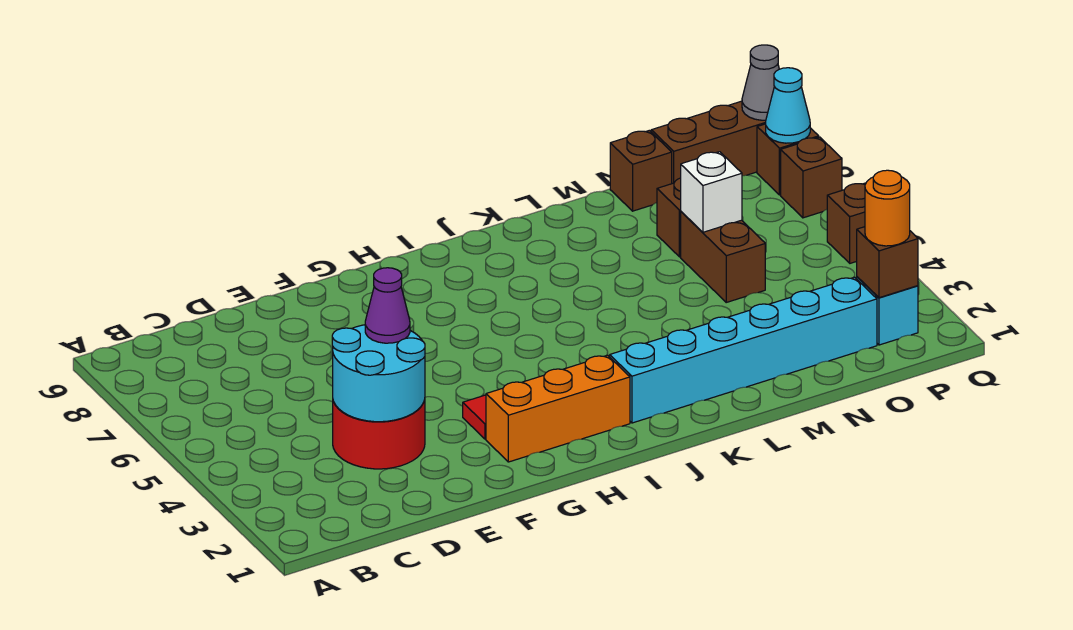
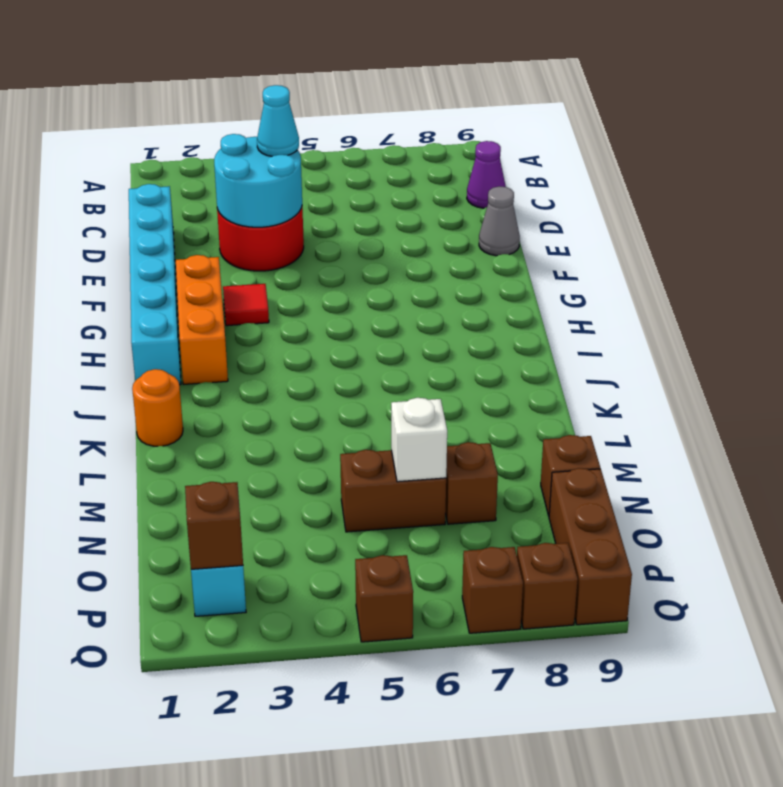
purple 1x1 cone [365,268,410,343] -> purple 1x1 cone moved to [467,141,506,208]
cyan 1x6 brick [610,277,877,423] -> cyan 1x6 brick moved to [129,184,181,385]
orange 1x1 round brick [865,170,910,246] -> orange 1x1 round brick moved to [132,369,183,446]
cyan 1x1 cone [766,68,810,143] -> cyan 1x1 cone moved to [257,85,299,156]
grey 1x1 cone [742,45,779,120] -> grey 1x1 cone moved to [479,186,520,256]

